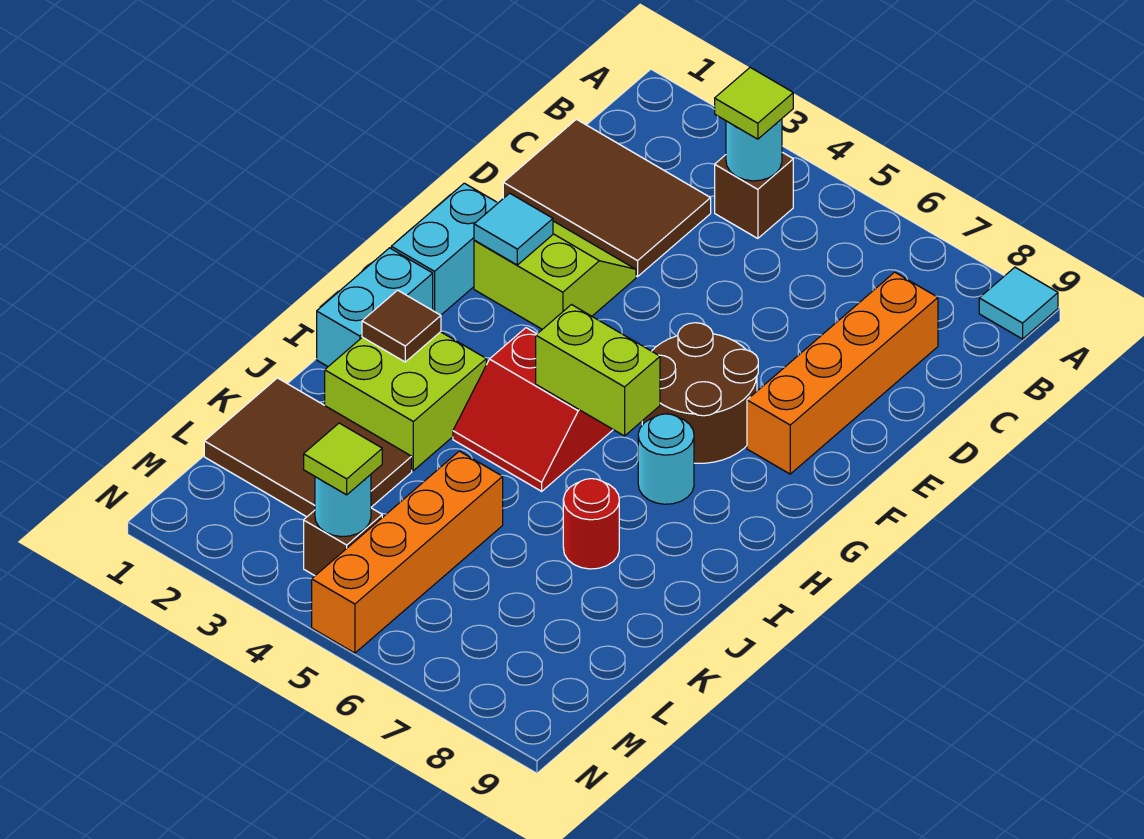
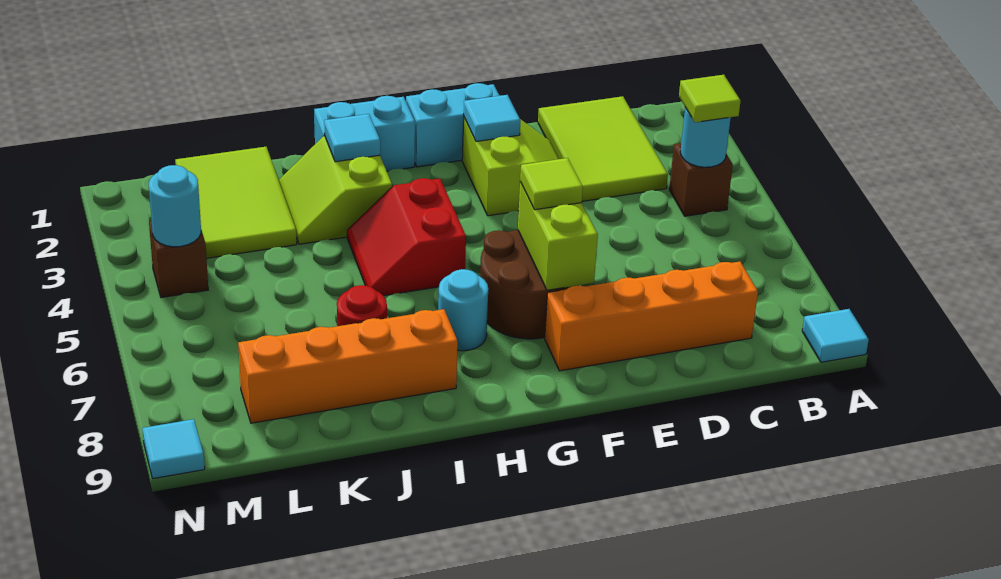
brown 2x3 tile [503,119,711,277] -> lime 2x3 tile [538,96,668,201]
lime 1x2 brick [536,305,660,436] -> lime 1x2 brick moved to [518,182,598,290]
lime 2x2 brick [325,332,486,470] -> lime 2x2 slope [279,136,392,244]
brown 1x1 tile [362,290,441,362] -> cyan 1x1 tile [324,114,380,162]
brown 2x3 tile [204,378,412,517] -> lime 2x3 tile [175,147,297,258]
orange 1x4 brick [312,451,503,653] -> orange 1x4 brick moved to [238,309,458,423]
lime 1x1 tile [304,423,382,495] -> lime 1x1 tile moved to [520,158,583,210]
none -> cyan 1x1 tile [142,419,205,479]

